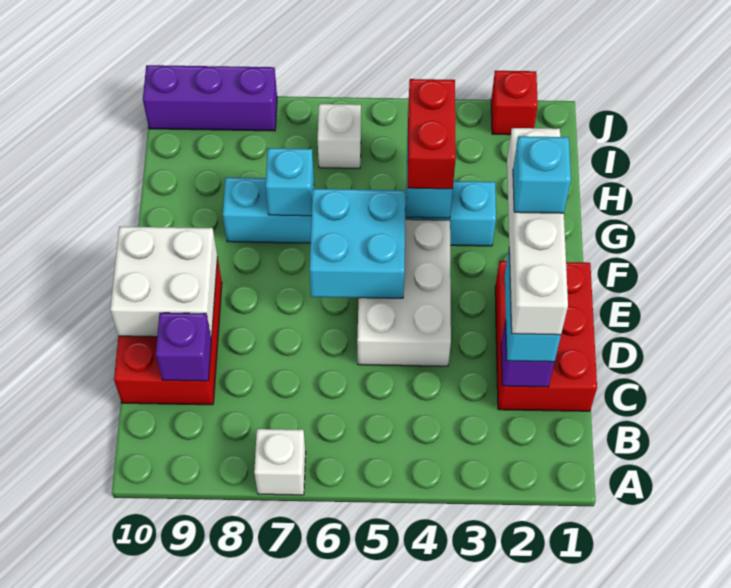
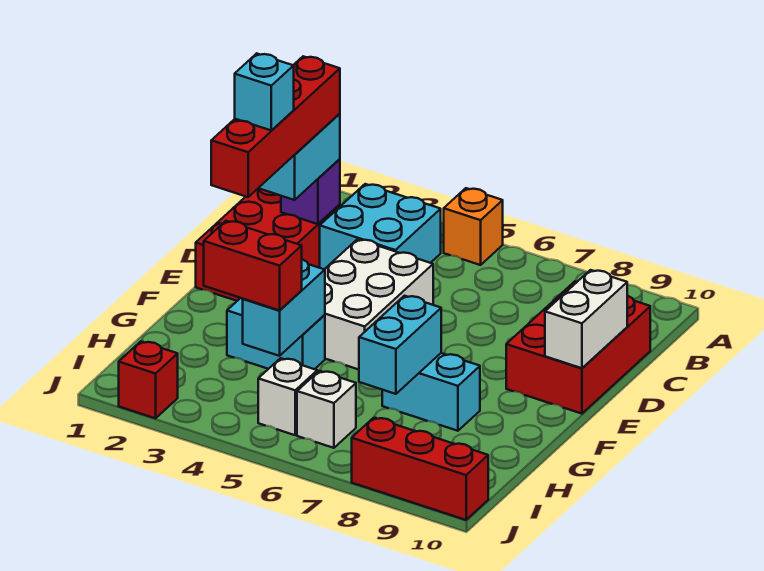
none -> orange 1x1 brick [444,188,503,265]
white 1x1 brick [254,429,306,495] -> white 1x1 brick moved to [258,358,317,435]
white 1x4 brick [507,128,568,335] -> red 1x4 brick [211,56,340,197]
purple 1x1 brick [156,313,211,381] -> none
white 2x2 brick [110,227,217,338] -> white 1x2 brick [545,270,627,368]
cyan 2x2 brick [310,189,405,298] -> cyan 2x2 brick moved to [320,184,441,269]
red 1x2 brick [408,79,456,189] -> red 1x2 brick turned to [204,221,302,311]
cyan 1x1 brick [266,148,314,216] -> cyan 1x2 brick [359,296,441,394]
purple 1x3 brick [143,65,277,131] -> red 1x3 brick [352,418,488,520]

